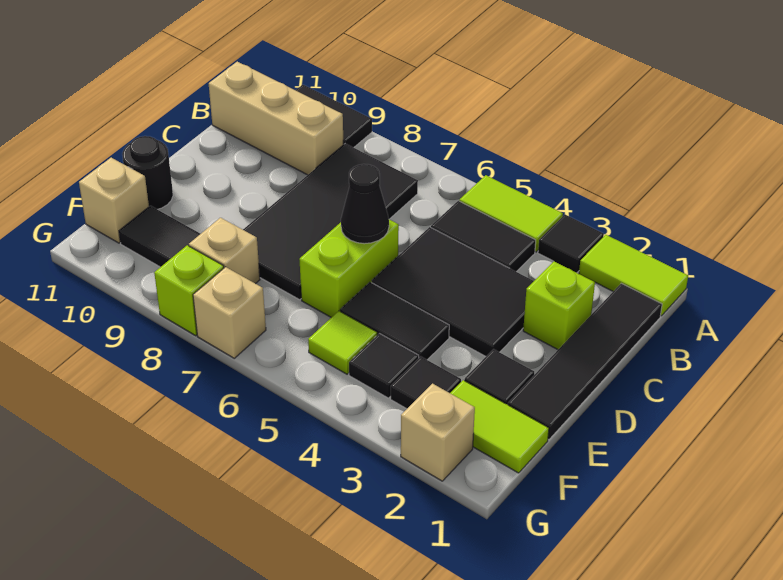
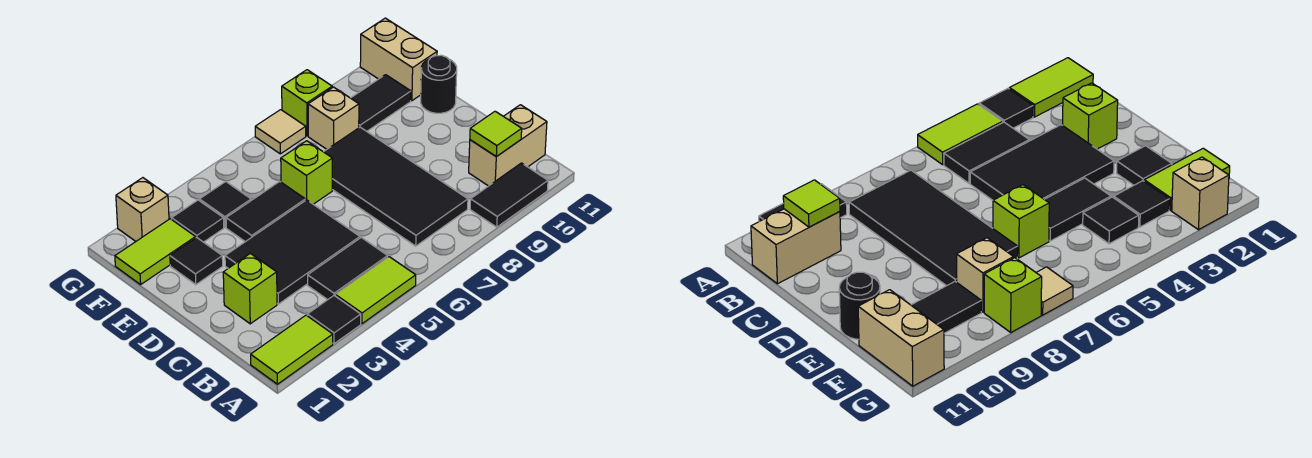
black 1x4 tile [508,283,662,439] -> none
tan 1x3 brick [209,62,344,175] -> tan 1x2 brick [469,105,547,186]
lime 1x2 brick [299,220,399,317] -> lime 1x1 brick [281,141,332,204]
black 1x1 cone [341,164,389,244] -> none
lime 1x1 tile [308,311,377,374] -> lime 1x1 tile moved to [470,111,522,157]
tan 1x1 brick [79,158,149,243] -> tan 1x2 brick [360,18,437,101]
tan 1x1 brick [193,267,266,358] -> tan 1x1 tile [255,110,306,154]

